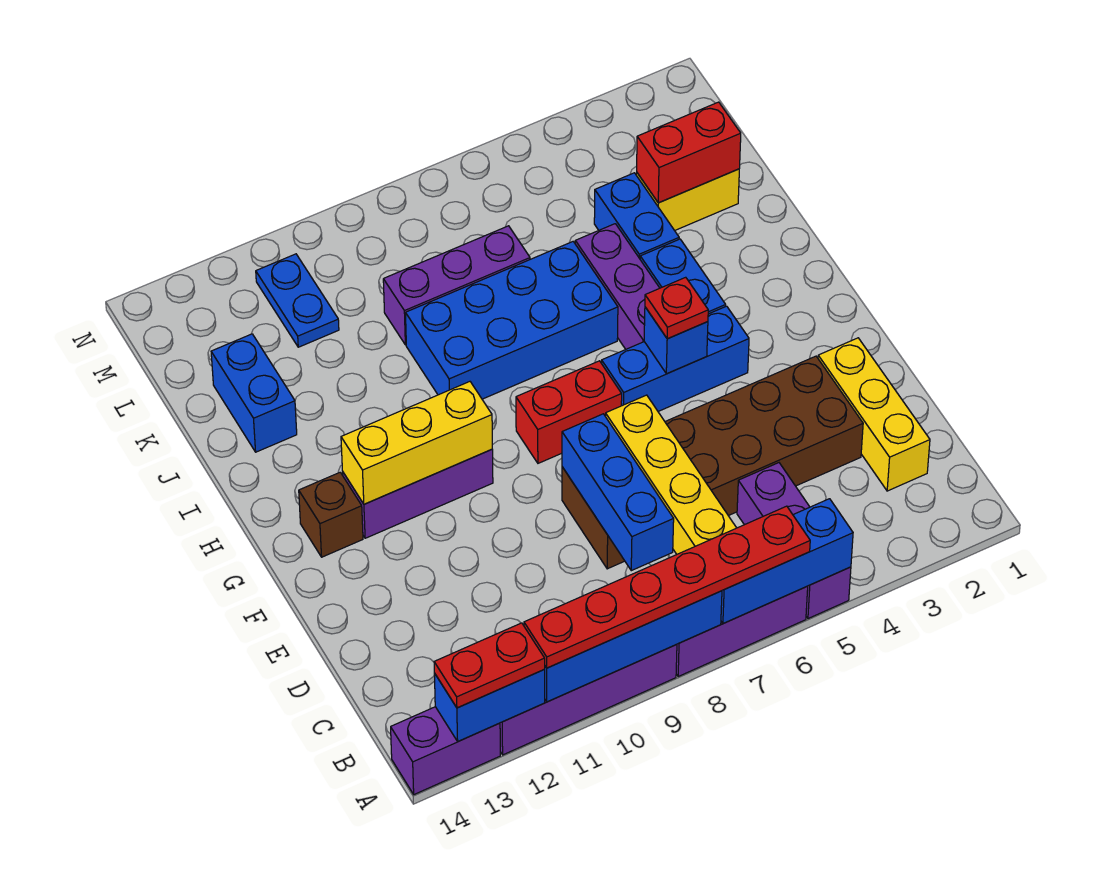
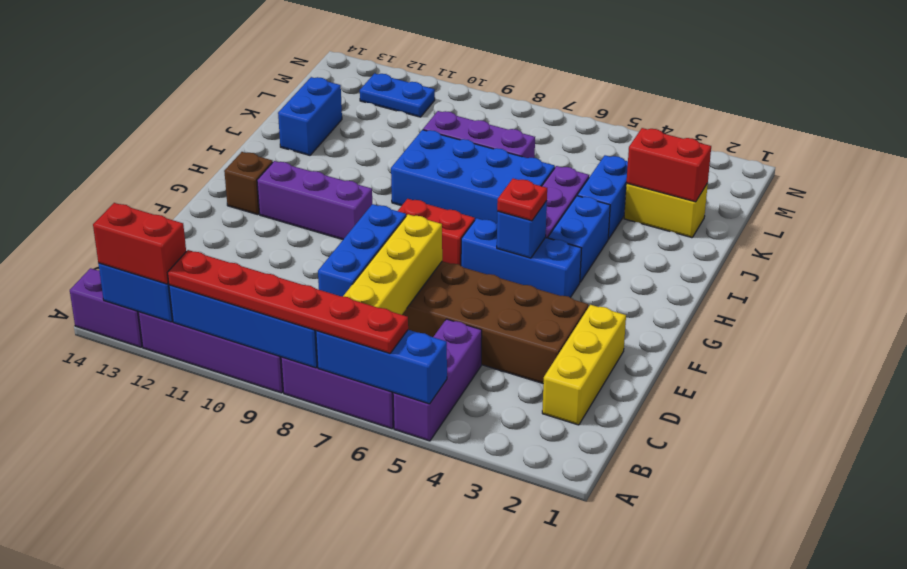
red 1x2 plate [434,623,545,708] -> red 1x2 brick [93,203,186,284]
yellow 1x3 brick [341,382,492,504] -> none
blue 1x2 plate [256,254,339,347] -> blue 1x2 plate turned to [360,73,435,117]

